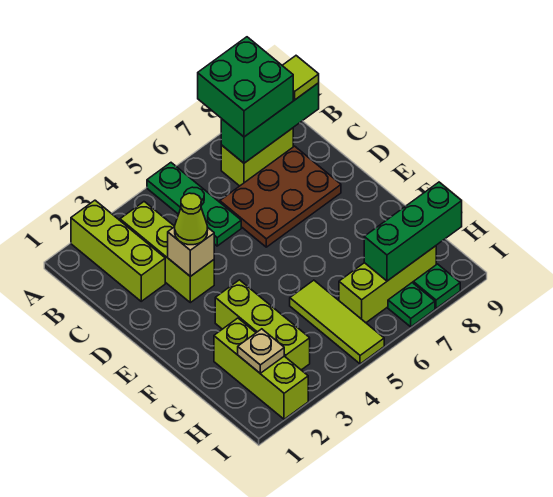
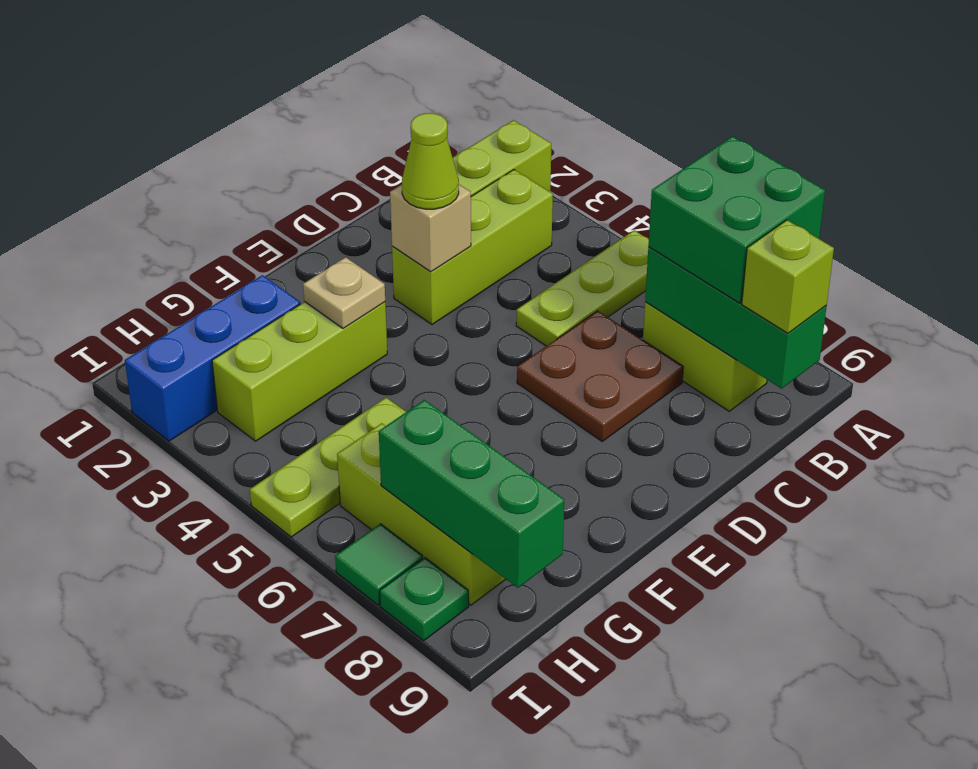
green 1x3 plate [147,163,241,246] -> lime 1x3 plate [516,230,649,346]
lime 1x1 tile [282,56,319,100] -> lime 1x1 brick [742,220,834,333]
brown 2x3 plate [220,146,341,247] -> brown 2x2 plate [517,311,683,441]
lime 1x3 brick [214,318,308,419] -> blue 1x3 brick [125,275,300,441]
lime 1x3 tile [290,280,384,364] -> lime 1x3 plate [250,398,406,537]
tan 1x1 plate [238,329,284,373] -> tan 1x1 plate moved to [303,257,385,328]
green 1x1 plate [388,283,435,327] -> green 1x1 tile [335,524,423,605]

